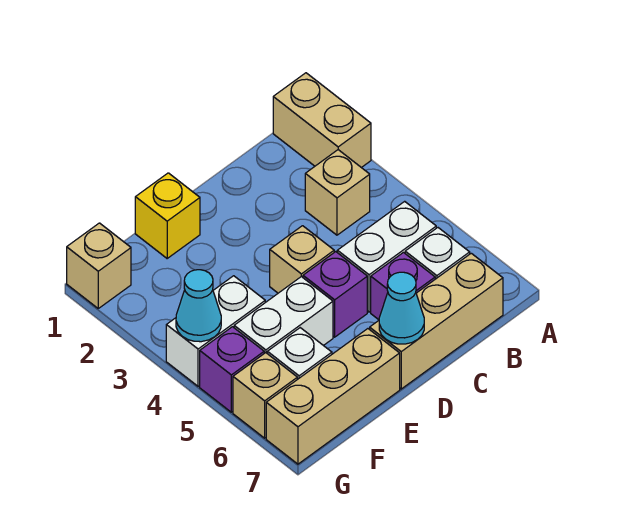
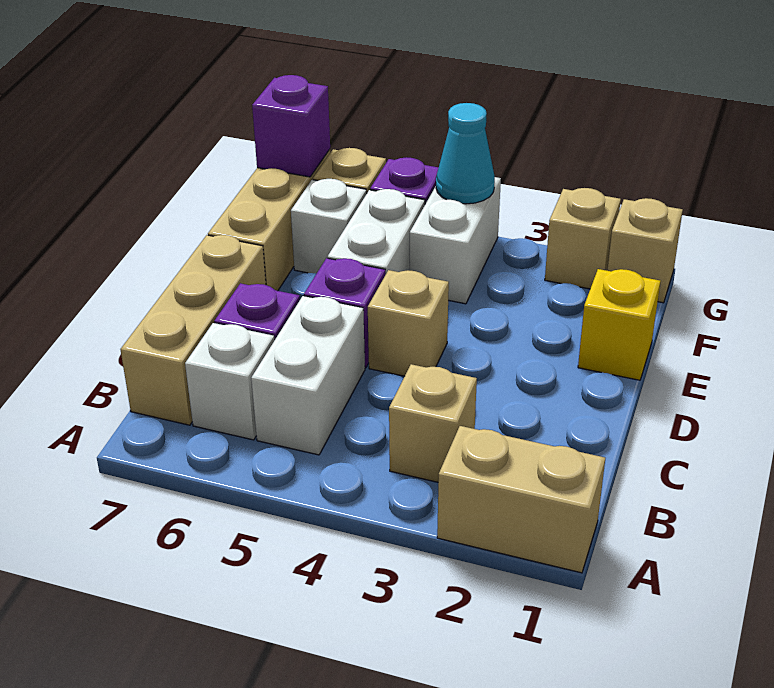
cyan 1x1 cone [379,272,424,344] -> none
none -> tan 1x1 brick [545,188,621,289]
none -> purple 1x1 brick [252,75,330,177]

